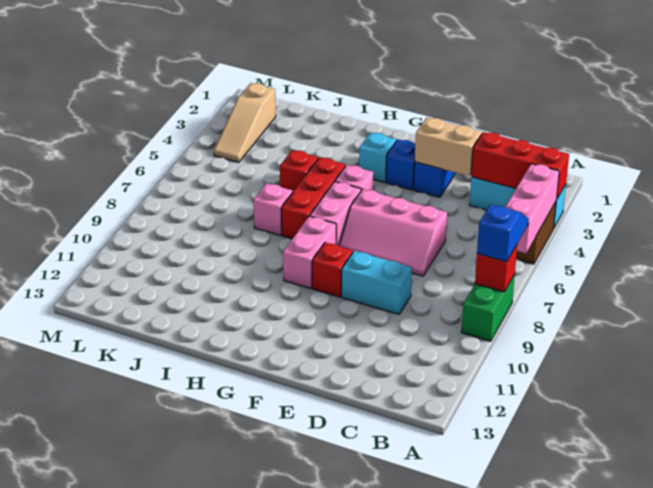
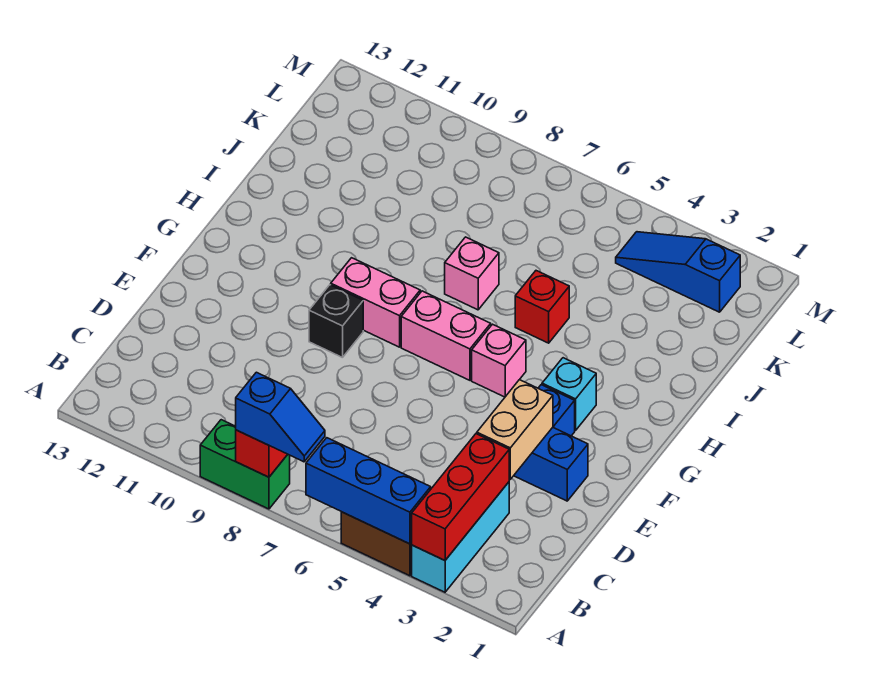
pink 1x3 brick [505,164,559,253] -> blue 1x3 brick [306,438,431,544]
pink 2x3 slope [339,189,447,276] -> none
cyan 1x2 brick [342,251,412,314] -> none
red 1x1 brick [312,243,353,297] -> black 1x1 brick [309,285,363,358]
red 1x3 brick [281,157,345,239] -> none
tan 1x3 slope [214,83,276,162] -> blue 1x3 slope [616,232,740,312]

